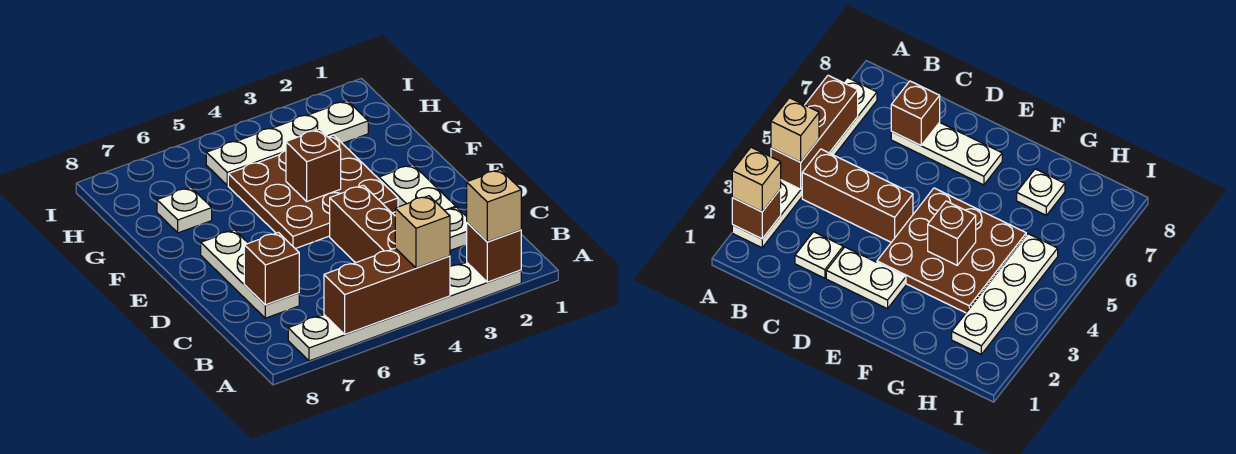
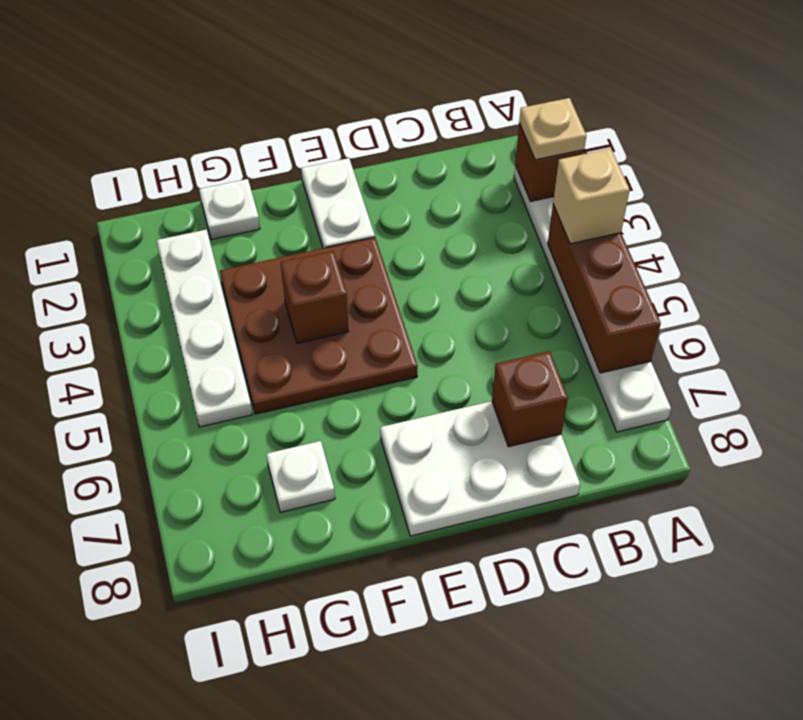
tan 1x1 brick [467,170,521,242] -> tan 1x1 plate [519,98,586,160]
brown 1x3 brick [330,185,395,263] -> none
white 1x1 plate [444,207,467,250] -> white 1x1 plate moved to [199,179,260,240]
white 1x3 plate [201,230,299,318] -> white 2x3 plate [380,401,580,536]
white 1x2 plate [379,165,456,210] -> white 1x2 plate turned to [301,158,375,248]

